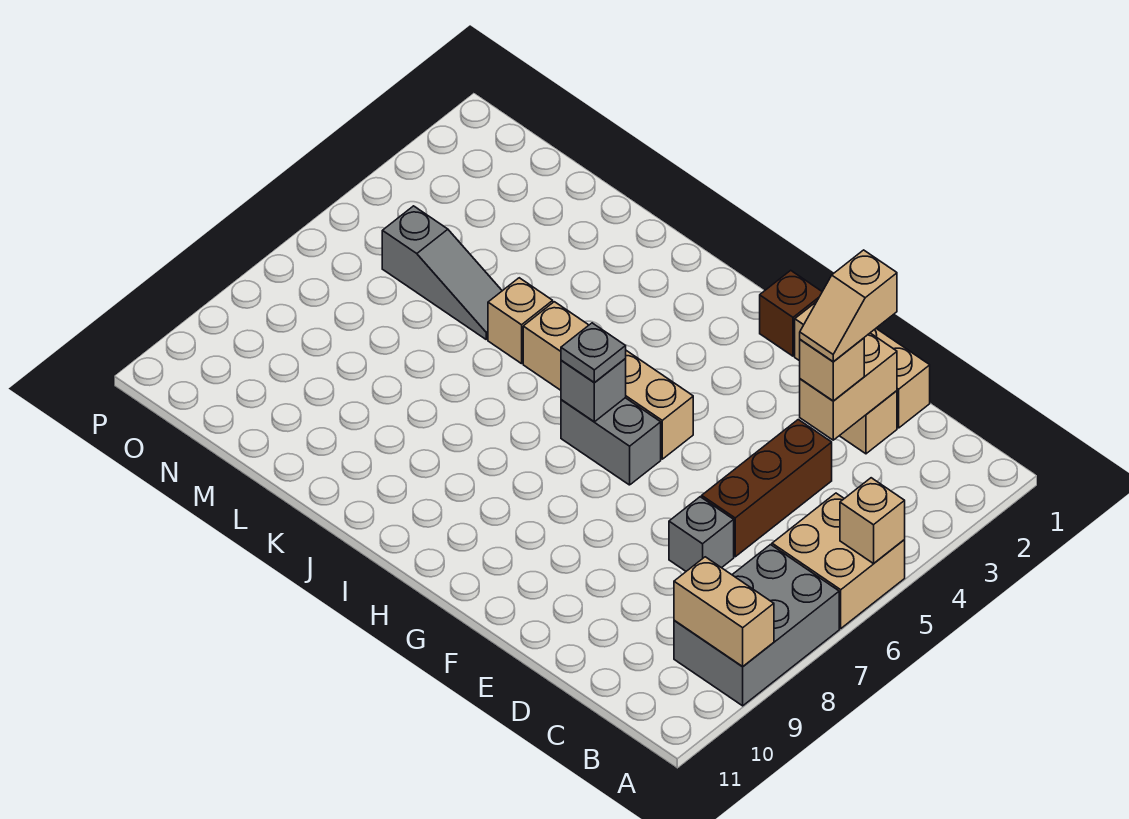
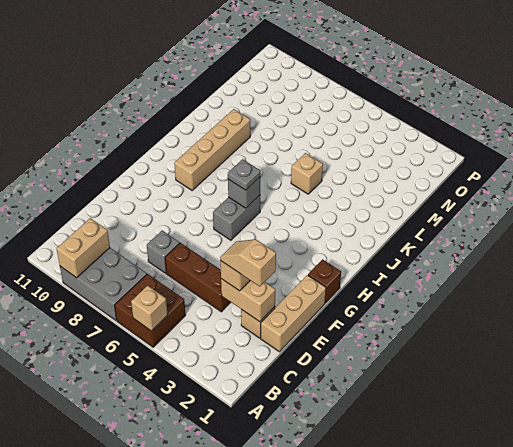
tan 2x2 brick [772,493,905,628] -> brown 2x2 brick [115,274,186,347]
tan 1x4 brick [523,302,693,459] -> tan 1x4 brick moved to [174,109,250,190]
grey 1x3 slope [382,206,502,339] -> none

